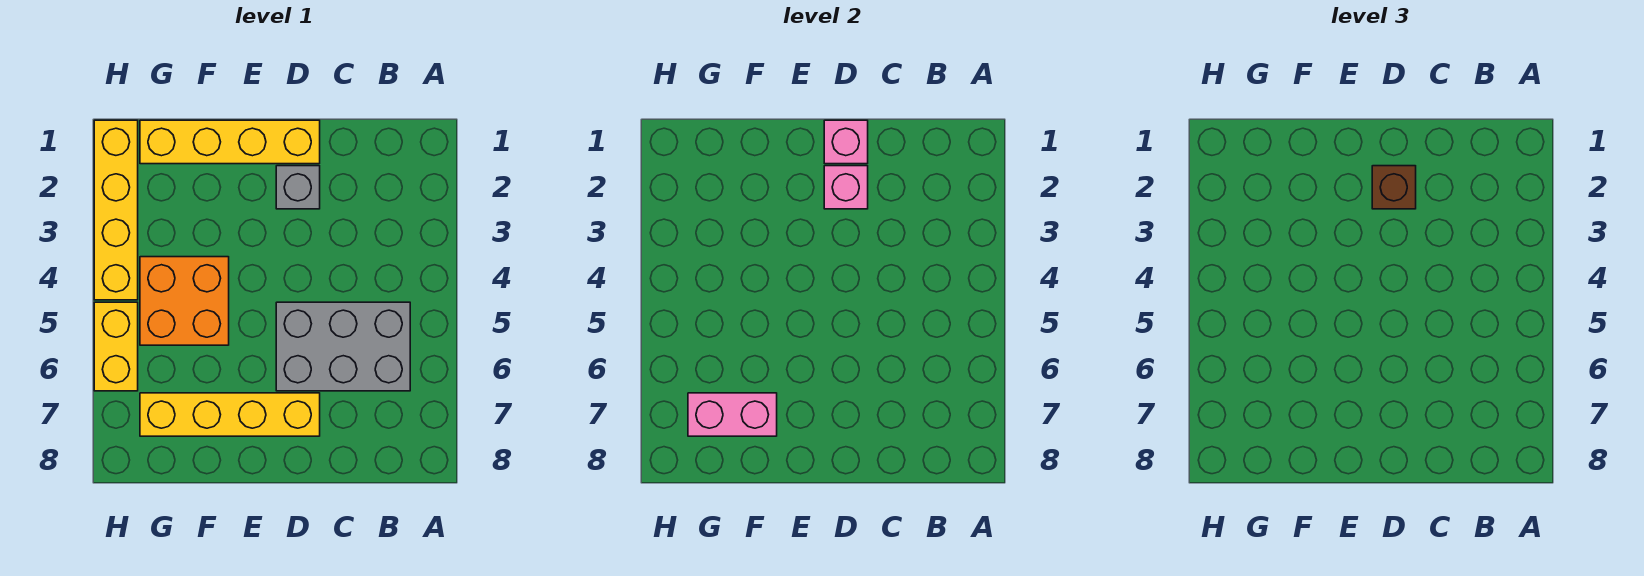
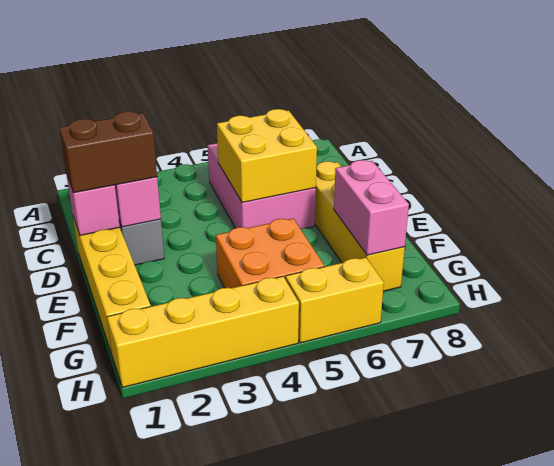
grey 2x3 brick [276,302,410,391] -> pink 2x3 brick [208,143,316,229]
none -> yellow 2x2 brick [217,109,317,202]
brown 1x1 brick [1372,166,1416,209] -> brown 1x2 brick [59,112,157,193]

